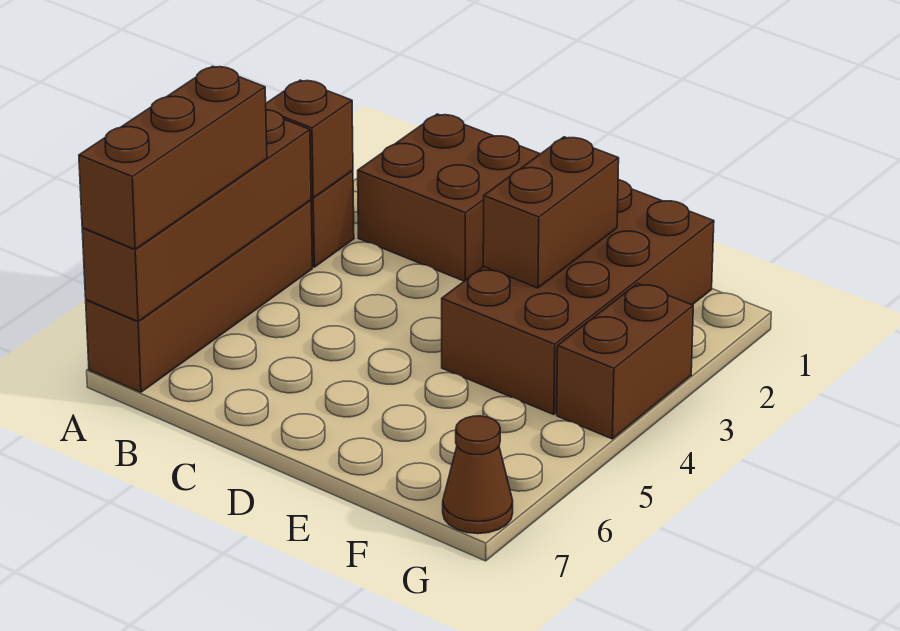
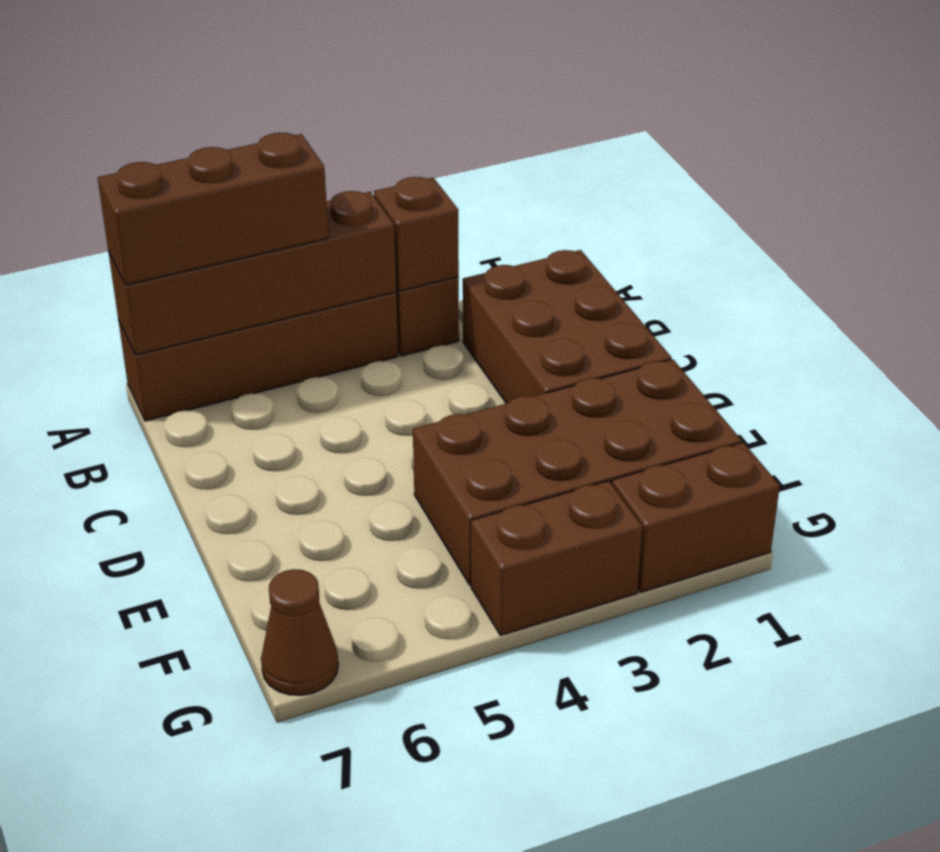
brown 2x2 brick [358,114,540,281] -> brown 2x3 brick [463,250,671,404]
brown 1x2 brick [483,137,619,288] -> brown 1x2 brick moved to [612,442,780,592]

